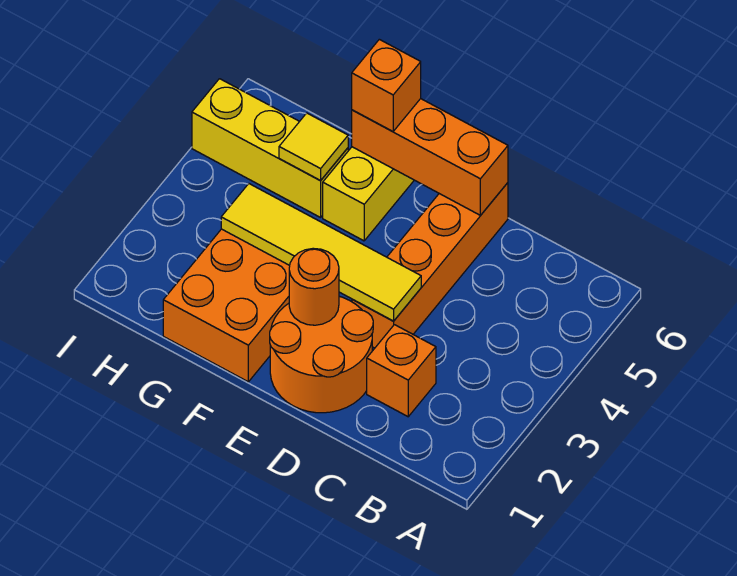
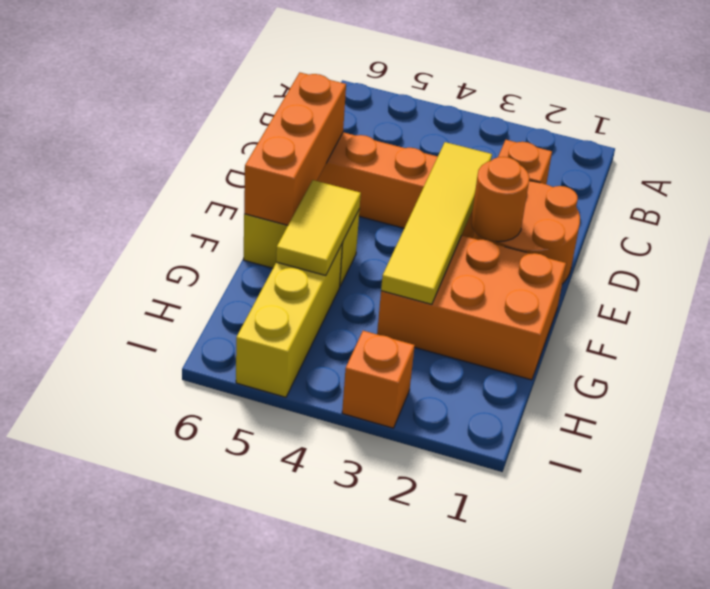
orange 1x1 brick [352,39,421,132] -> orange 1x1 brick moved to [342,331,415,428]
yellow 1x1 tile [279,113,348,181] -> yellow 1x2 tile [276,180,361,275]

